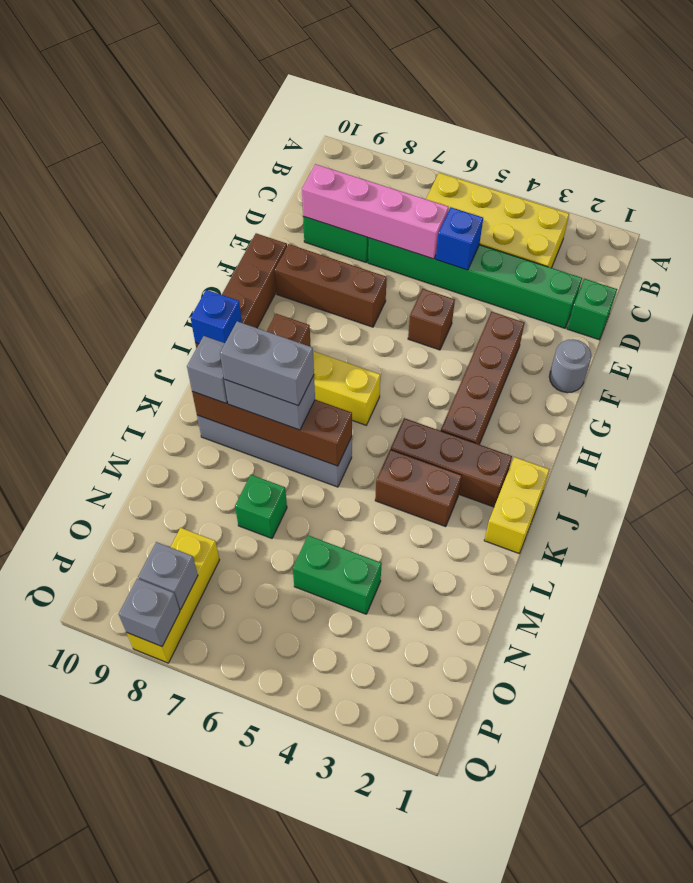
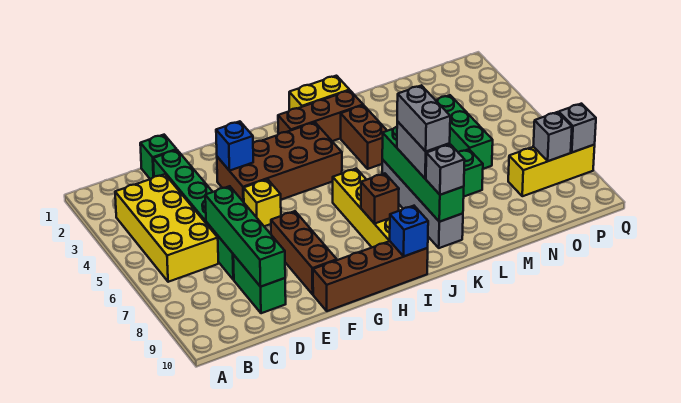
blue 1x1 brick [436,207,483,270] -> blue 1x1 brick moved to [216,121,253,171]
pink 1x4 brick [302,164,449,259] -> green 1x4 brick [205,186,285,287]
grey 1x1 round brick [549,339,591,393] -> none
brown 1x4 brick [441,312,524,444] -> brown 2x4 brick [217,122,342,202]
brown 1x1 brick [408,289,455,350] -> yellow 1x1 brick [244,179,281,226]
brown 1x3 brick [391,418,512,507] -> brown 1x3 brick turned to [278,91,363,141]
brown 1x4 brick [192,391,352,466] -> green 1x4 brick [382,127,464,222]
green 1x2 brick [293,535,382,614] -> green 1x3 brick [436,95,493,169]

